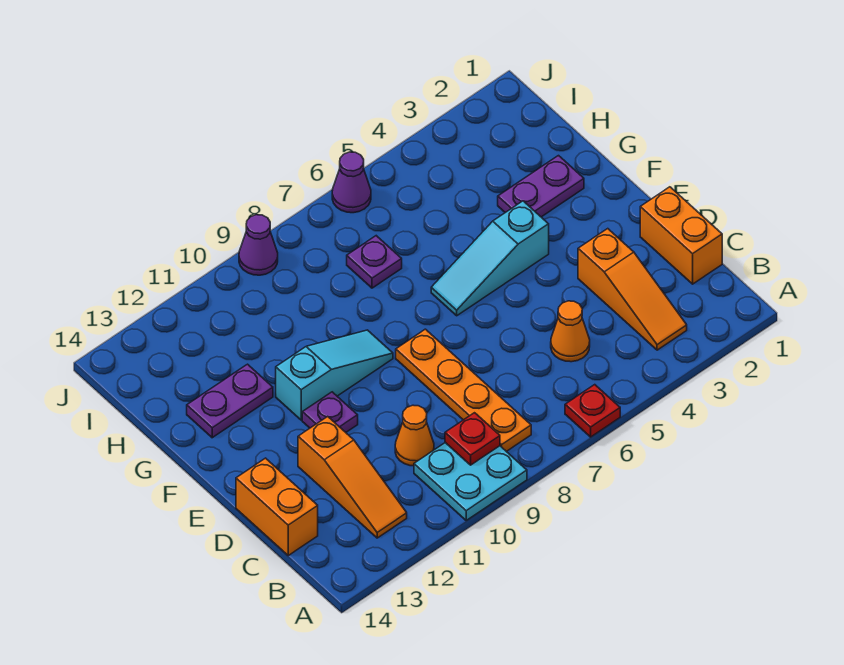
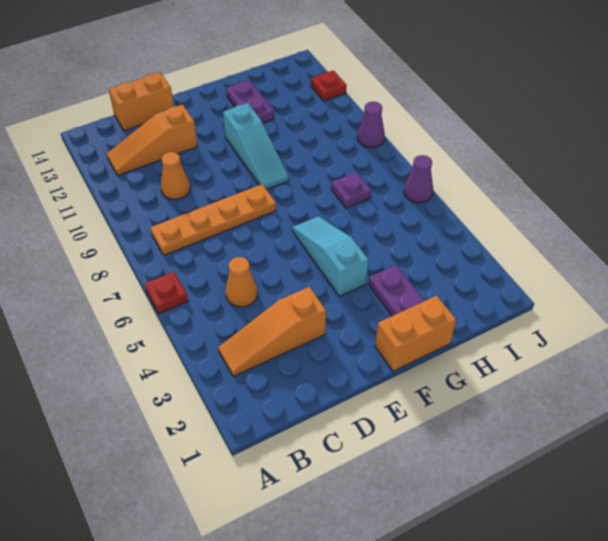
cyan 2x2 plate [414,443,527,520] -> none
red 1x1 plate [445,413,500,465] -> red 1x1 plate moved to [311,70,346,101]
orange 1x2 brick [640,187,722,284] -> orange 1x2 brick moved to [375,296,456,371]
purple 1x1 plate [302,392,358,432] -> none

